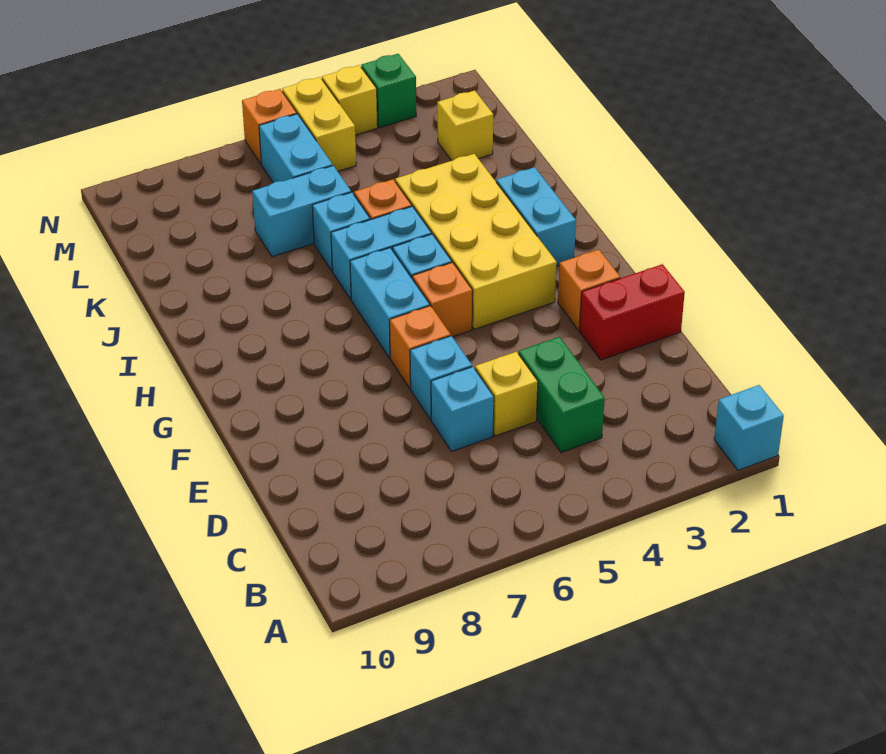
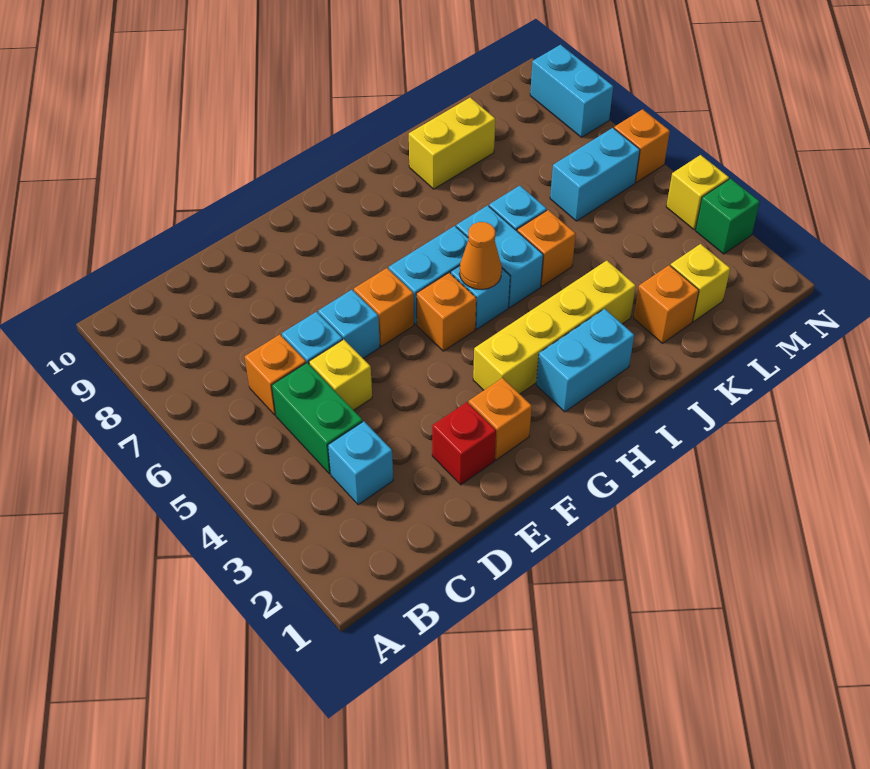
cyan 1x1 brick [714,385,784,470] -> cyan 1x1 brick moved to [328,421,393,505]
green 1x2 brick [519,337,605,453] -> green 1x2 brick turned to [272,363,363,474]
none -> orange 1x1 brick [245,335,306,415]
red 1x2 brick [580,264,685,360] -> red 1x1 brick [432,402,496,485]
yellow 2x4 brick [395,154,557,329] -> yellow 1x4 brick [473,261,636,394]
none -> orange 1x1 cone [459,222,502,290]
none -> orange 1x1 brick [634,265,699,343]
cyan 1x2 brick [252,166,351,257] -> cyan 1x2 brick moved to [530,45,613,137]
yellow 1x2 brick [282,77,356,171] -> yellow 1x2 brick moved to [409,97,495,189]

